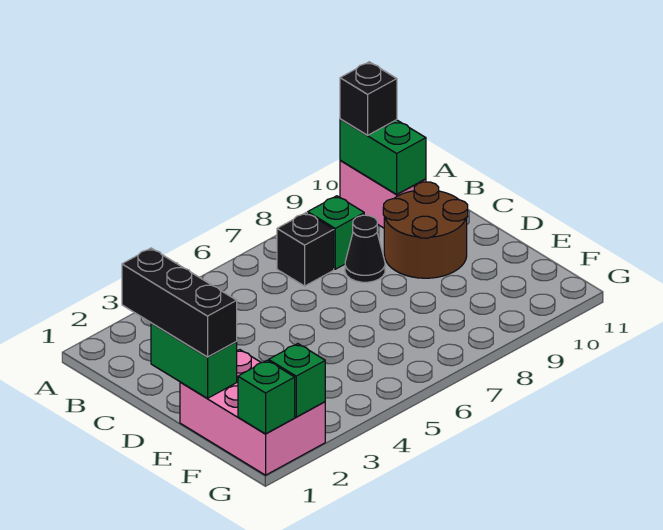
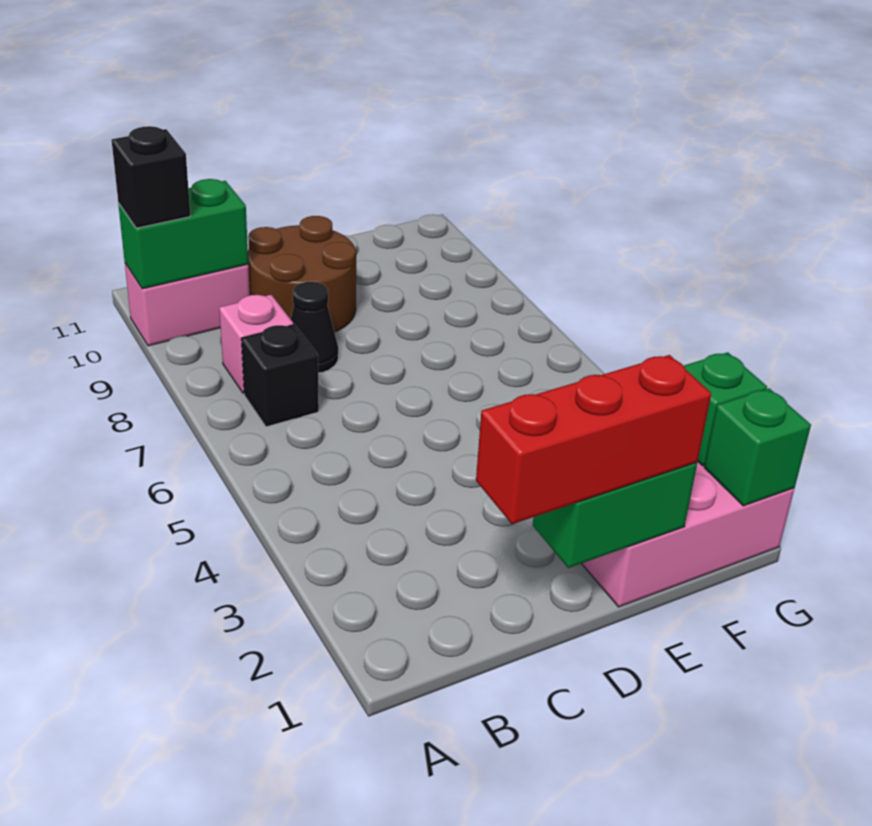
green 1x1 brick [308,196,364,269] -> pink 1x1 brick [219,295,294,394]
black 1x3 brick [122,248,237,357] -> red 1x3 brick [476,355,711,524]

